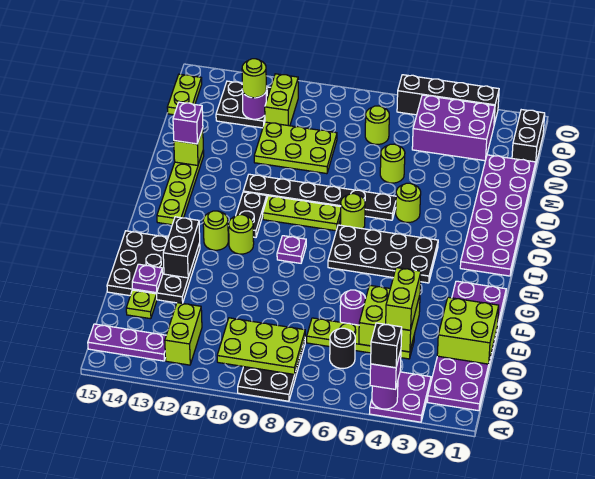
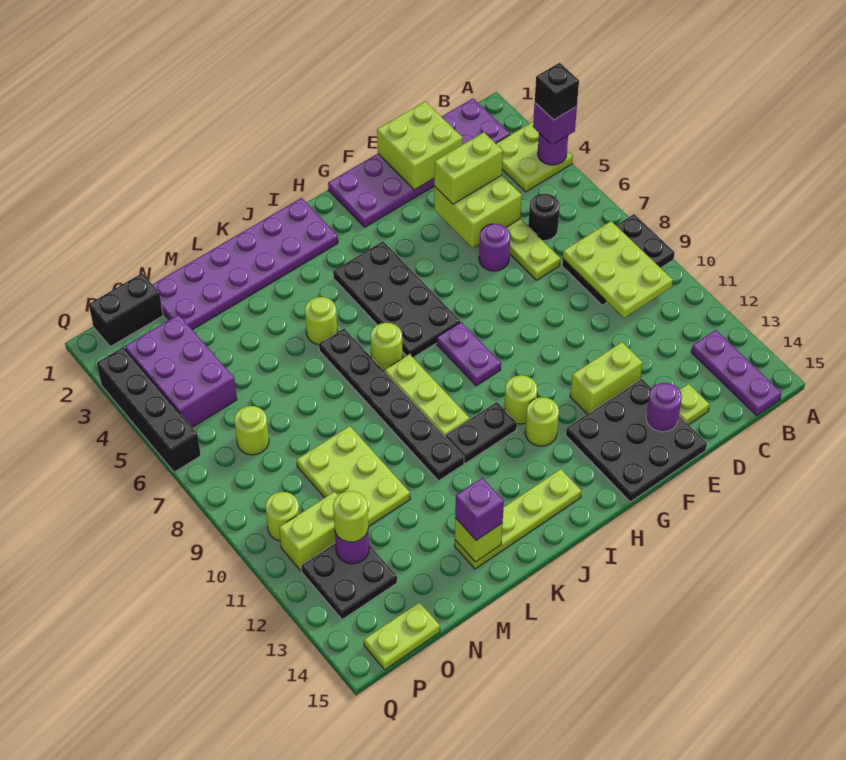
purple 2x2 plate [370,372,431,422] -> lime 2x2 plate [496,122,573,192]
lime 1x2 brick [165,303,202,365] -> lime 1x2 brick moved to [570,342,643,414]
purple 1x1 plate [132,264,163,293] -> purple 1x1 round brick [646,383,682,432]
black 1x2 brick [163,217,200,278] -> none
purple 1x1 plate [277,236,306,263] -> purple 1x2 plate [437,322,501,386]
lime 1x1 round brick [380,144,405,183] -> lime 1x1 round brick moved to [265,492,299,541]

